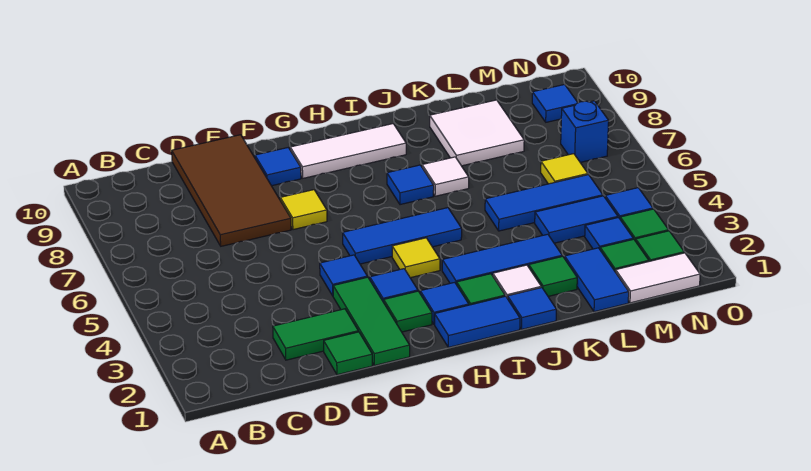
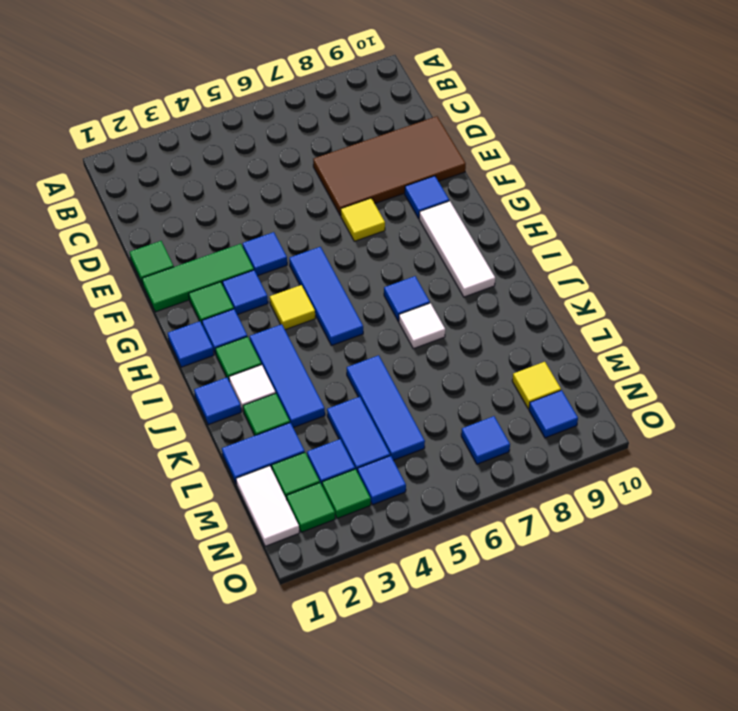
green 1x2 tile [273,309,358,360] -> none
blue 1x2 tile [435,296,520,347] -> blue 1x1 tile [168,321,214,367]
white 2x2 tile [430,100,524,166] -> none
yellow 1x1 tile [541,154,588,184] -> yellow 1x1 tile moved to [512,362,561,409]
blue 1x1 brick [561,101,609,162] -> blue 1x1 tile [461,416,510,464]

